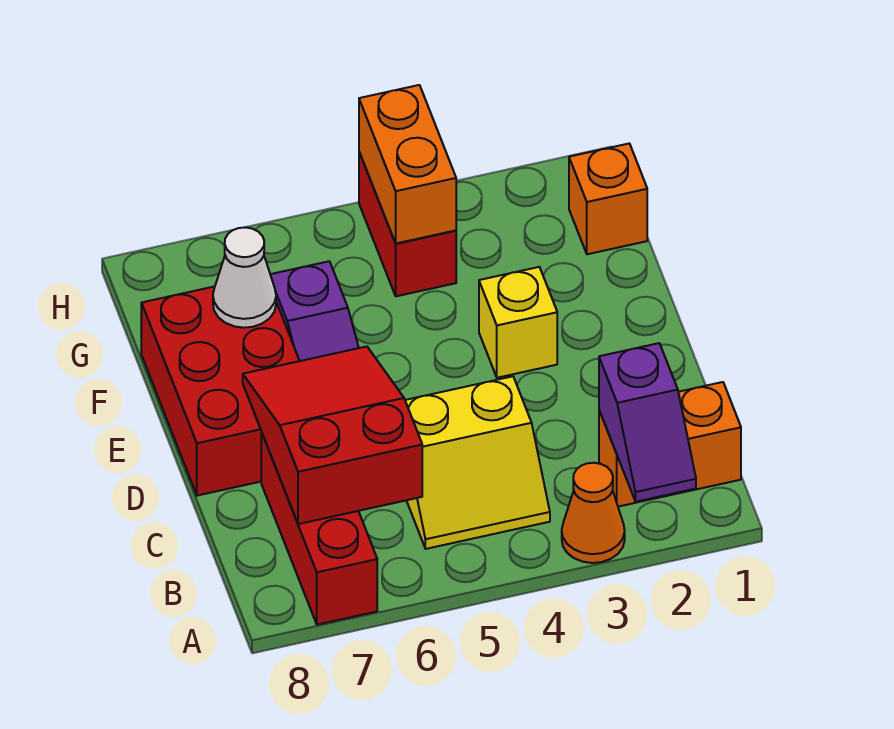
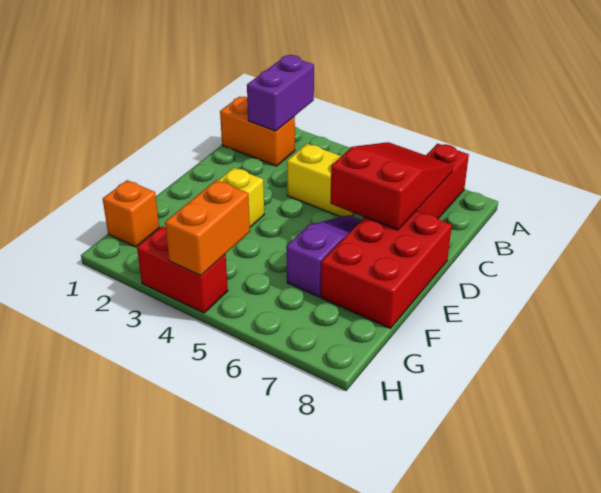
purple 1x2 slope [599,343,696,502] -> purple 1x2 brick [247,55,314,131]
orange 1x1 cone [562,463,625,563] -> none
red 2x3 slope [243,346,422,524] -> red 2x3 slope turned to [330,142,453,230]
white 1x1 cone [213,227,276,328] -> none
red 1x2 brick [359,152,456,296] -> red 1x2 brick turned to [137,226,228,313]

